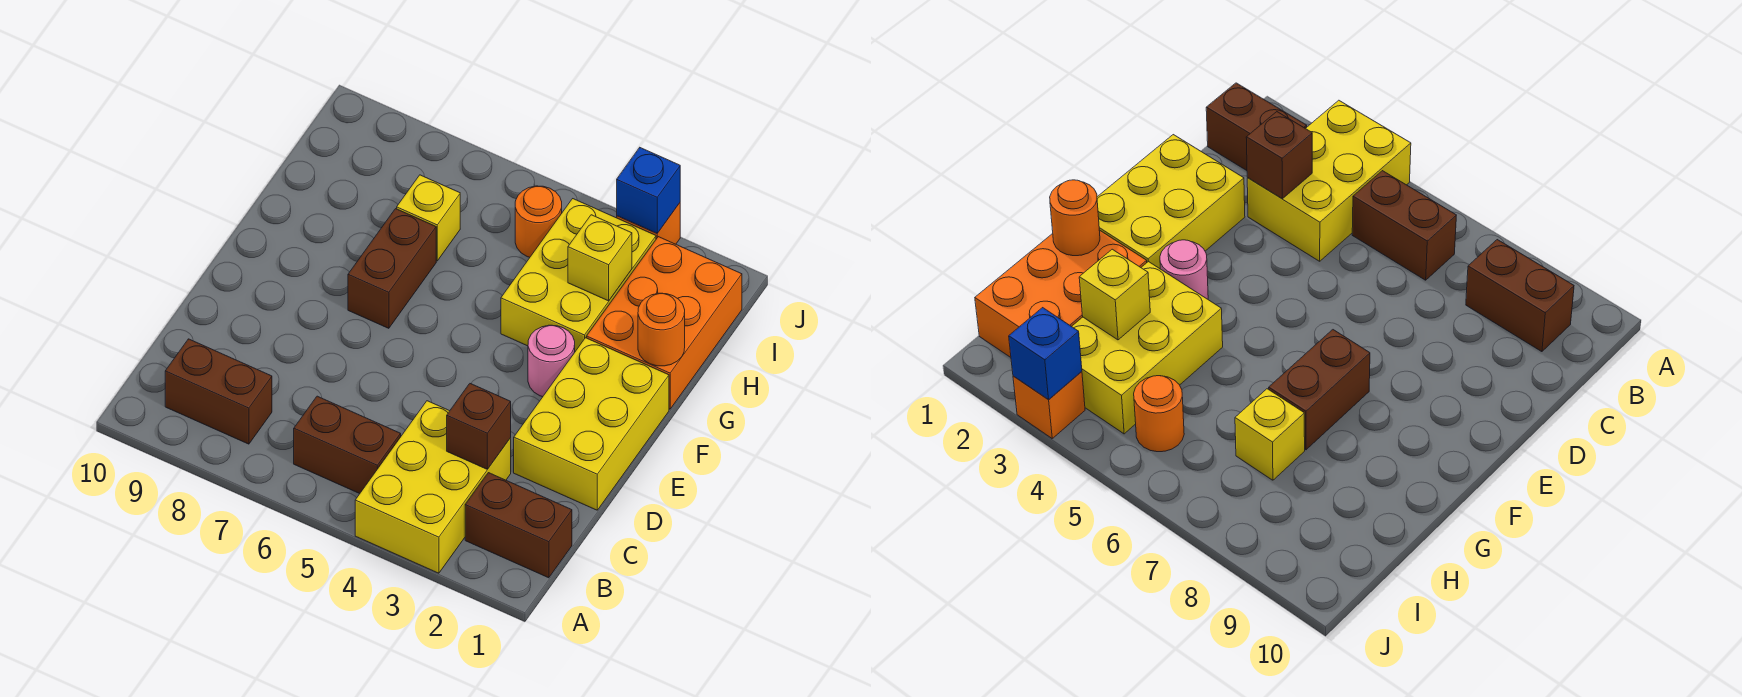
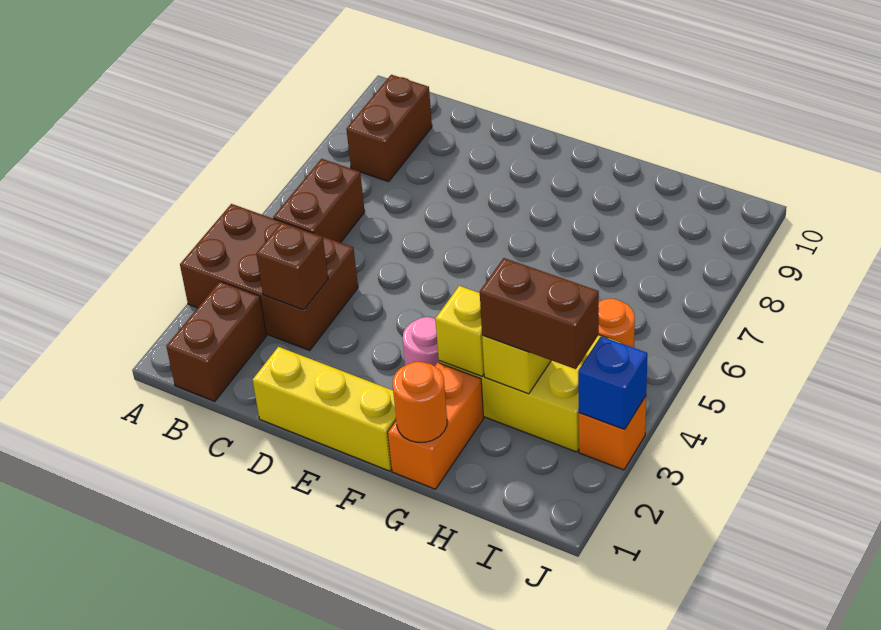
yellow 2x3 brick [355,401,511,573] -> brown 2x3 brick [180,204,358,350]
yellow 2x3 brick [514,338,669,510] -> yellow 1x3 brick [253,347,396,471]
brown 1x2 brick [348,209,436,328] -> brown 1x2 brick moved to [480,258,599,369]
orange 2x3 brick [587,237,742,409] -> orange 1x2 brick [388,363,484,489]
yellow 1x1 brick [397,175,460,261] -> yellow 1x1 brick moved to [435,286,484,376]

